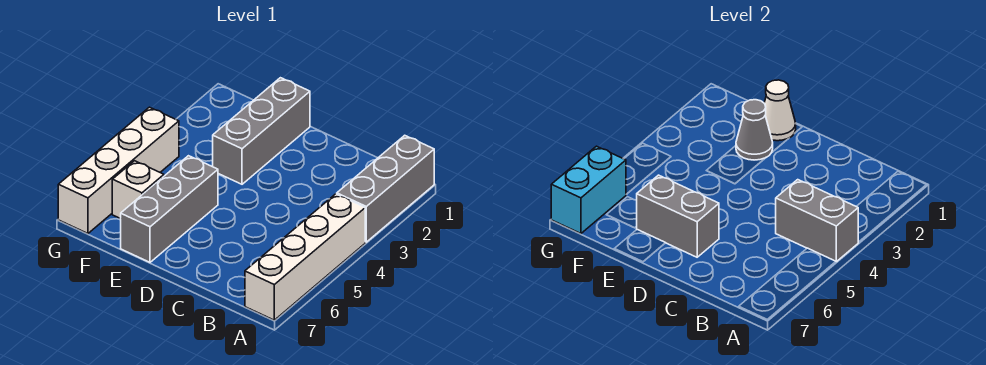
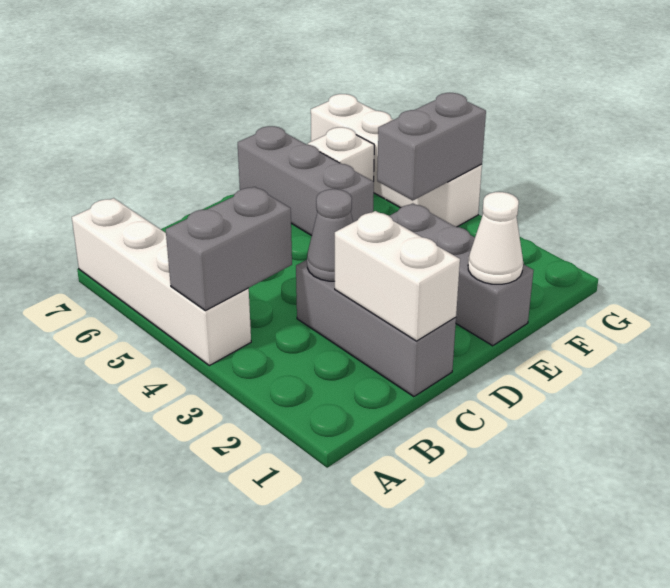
grey 1x3 brick [337,135,434,242] -> grey 1x3 brick moved to [296,260,456,397]
none -> white 1x2 brick [335,211,460,341]
grey 1x2 brick [637,175,719,257] -> grey 1x2 brick moved to [377,93,486,200]
grey 1x1 cone [736,100,773,160] -> grey 1x1 cone moved to [307,189,353,281]
cyan 1x2 brick [551,146,626,234] -> none

